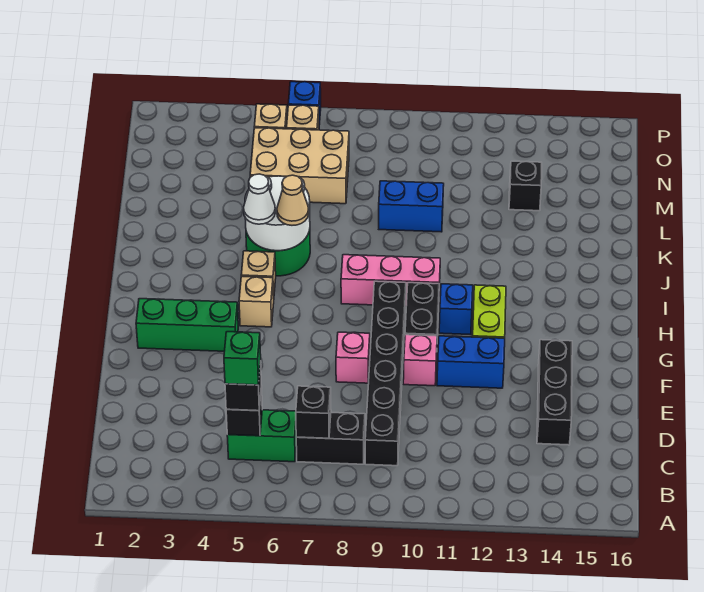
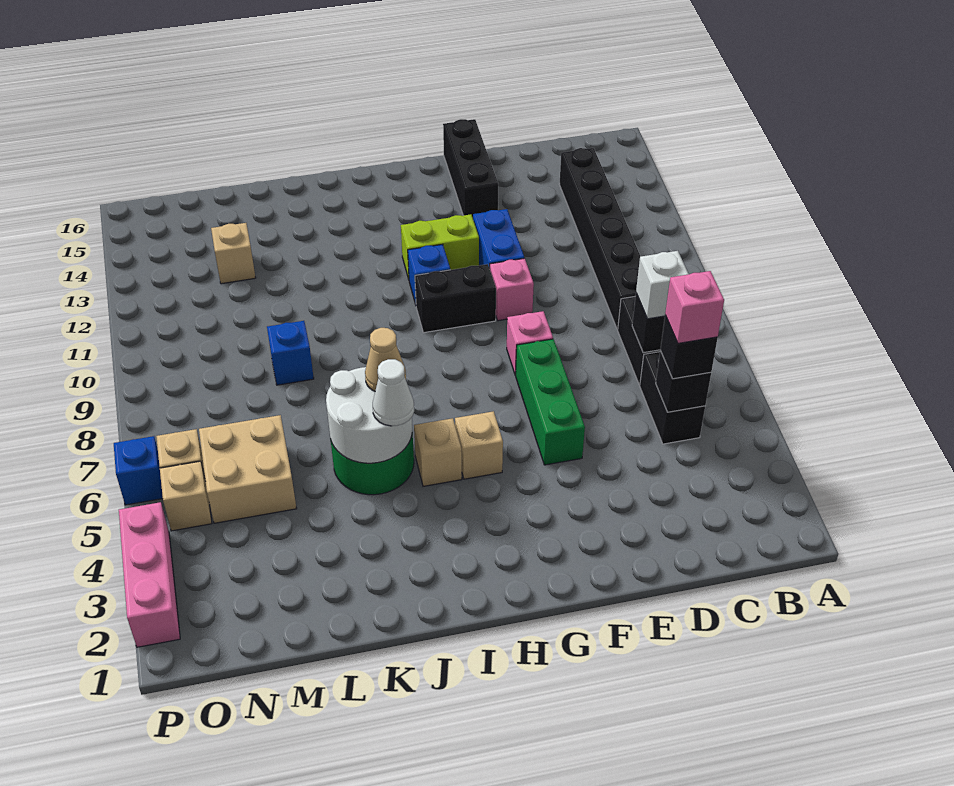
green 1x2 brick [227,410,296,462] -> black 1x2 brick [640,352,705,444]
green 1x1 brick [224,332,261,385] -> pink 1x1 brick [665,271,724,343]
none -> white 1x1 brick [636,251,688,319]
black 1x6 brick [365,281,406,466] -> black 1x6 brick turned to [559,148,641,329]
black 1x3 brick [537,340,572,445] -> black 1x3 brick turned to [443,119,498,218]
green 1x3 brick [136,299,238,351] -> green 1x3 brick moved to [516,339,585,465]
pink 1x3 brick [341,255,440,306] -> pink 1x3 brick moved to [119,502,180,647]
blue 1x2 brick [379,181,444,232] -> blue 1x1 brick [267,321,314,385]
tan 2x3 brick [250,128,349,204] -> tan 2x2 brick [199,415,297,523]
black 1x1 brick [509,161,542,211] -> tan 1x1 brick [211,223,256,284]

